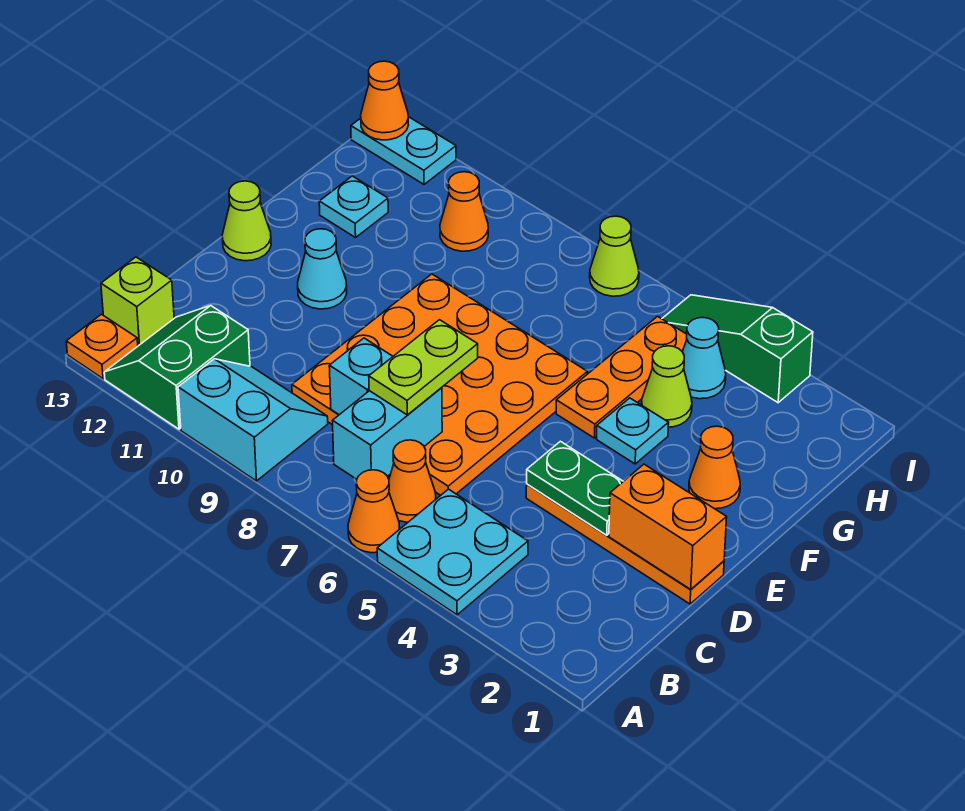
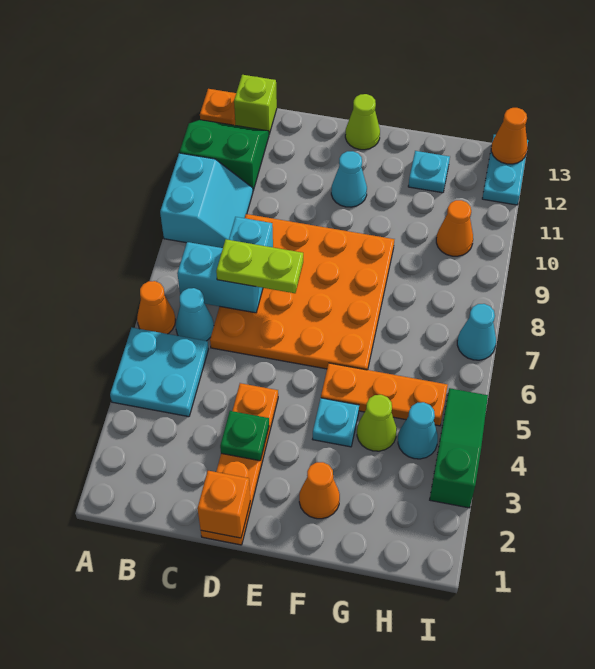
orange 1x1 cone [389,440,436,522] -> cyan 1x1 cone [176,288,214,341]
orange 1x2 brick [609,464,727,590] -> orange 1x1 brick [197,471,250,538]
green 1x2 plate [527,441,623,535] -> green 1x1 plate [220,411,269,461]
lime 1x1 cone [590,216,639,296] -> cyan 1x1 cone [457,304,496,360]

